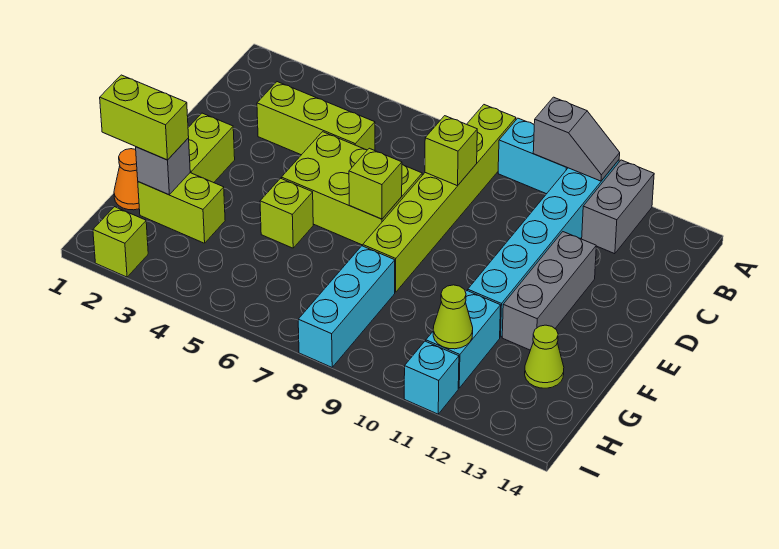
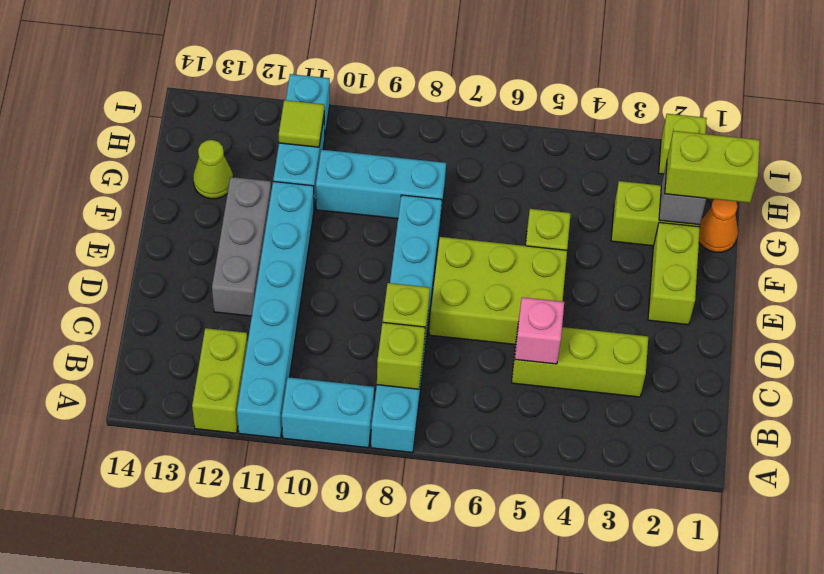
lime 1x6 brick [363,105,516,292] -> cyan 1x6 brick [371,195,442,453]
grey 1x2 slope [533,97,620,181] -> none
grey 1x2 brick [582,160,654,254] -> lime 1x2 brick [192,328,248,433]
none -> pink 1x1 brick [515,297,564,364]
lime 1x1 brick [349,148,402,219] -> lime 1x1 brick moved to [377,322,425,389]
cyan 1x3 brick [298,246,395,367] -> cyan 1x3 brick turned to [316,150,446,219]
lime 1x1 cone [433,285,473,349] -> lime 1x1 tile [279,100,324,147]

